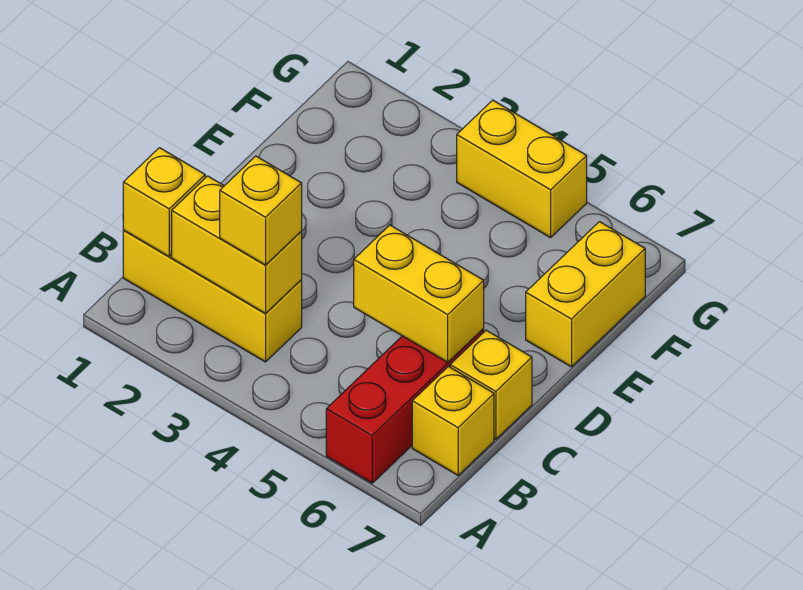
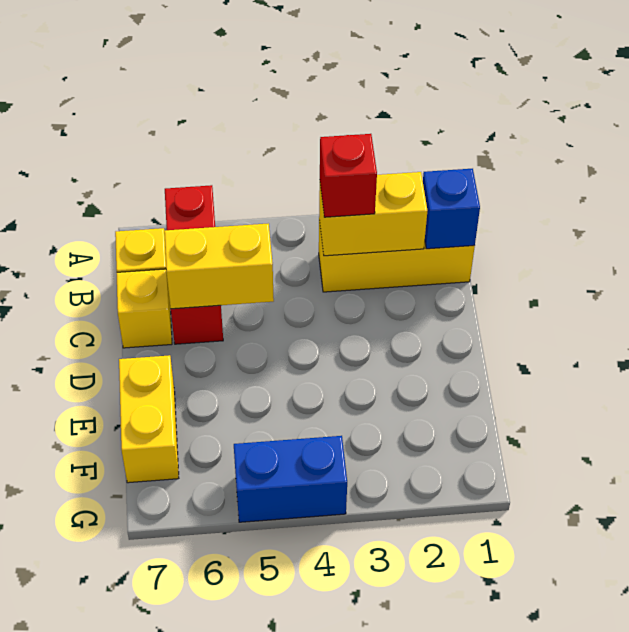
yellow 1x1 brick [123,148,205,257] -> blue 1x1 brick [423,169,480,249]
yellow 1x1 brick [220,156,302,265] -> red 1x1 brick [320,134,377,217]
yellow 1x2 brick [457,100,587,238] -> blue 1x2 brick [234,436,347,522]

